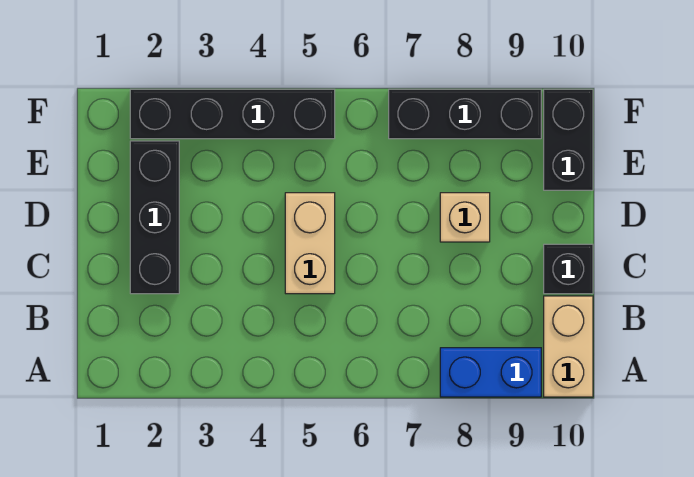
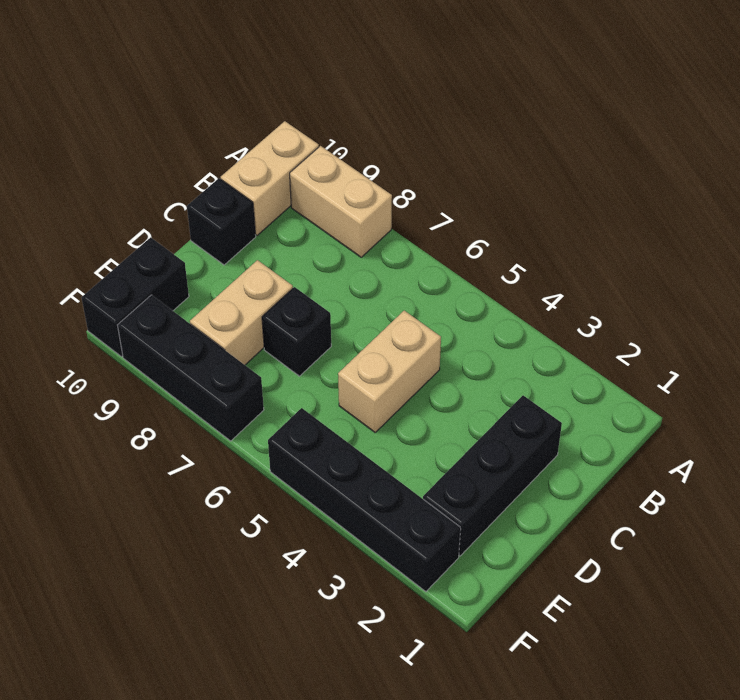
blue 1x2 brick [440,348,541,397] -> tan 1x2 brick [290,146,392,257]
none -> black 1x1 brick [262,287,331,376]
tan 1x1 brick [440,193,490,242] -> tan 1x2 brick [190,260,293,365]

